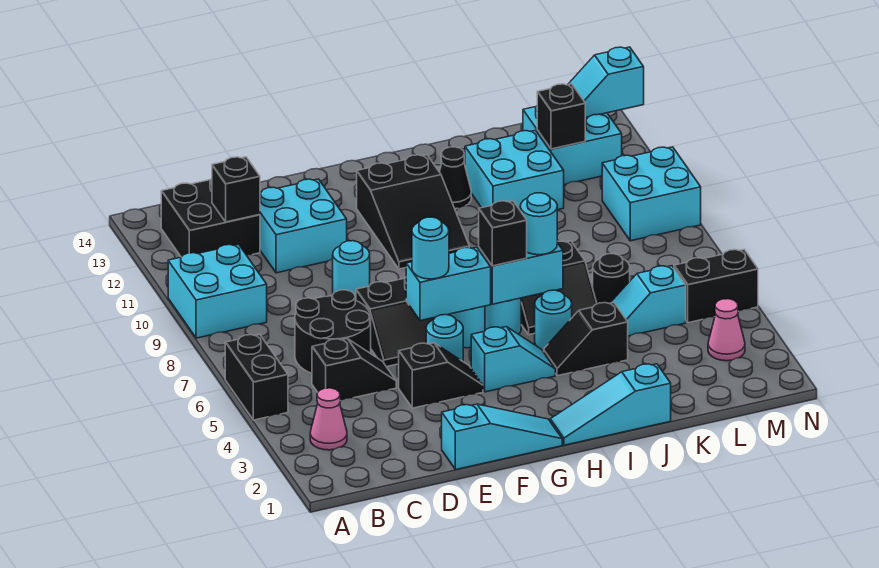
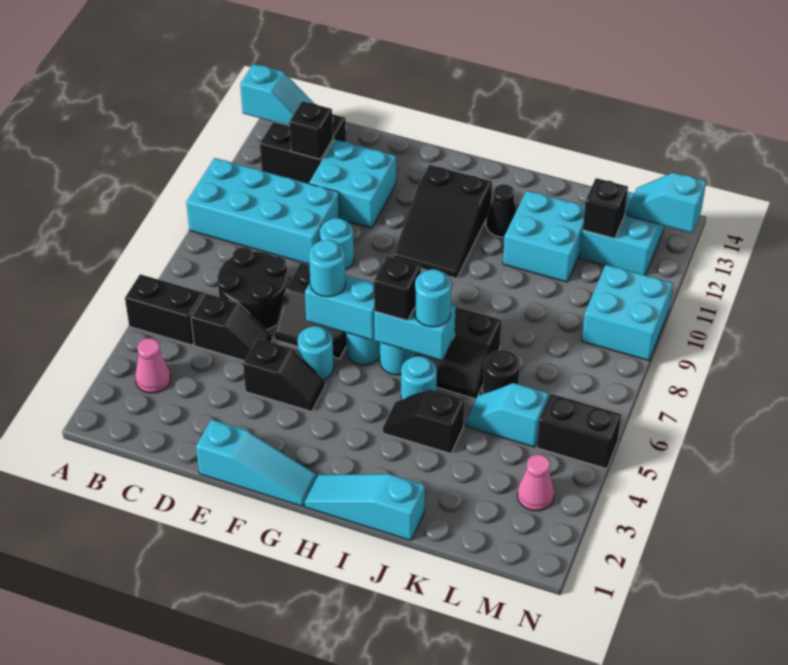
black 1x2 brick [225,335,288,420] -> black 1x2 brick turned to [125,274,204,345]
cyan 2x2 brick [168,244,267,338] -> cyan 2x4 brick [186,158,340,264]
cyan 1x2 slope [471,327,555,392] -> cyan 1x2 slope moved to [240,64,313,126]

